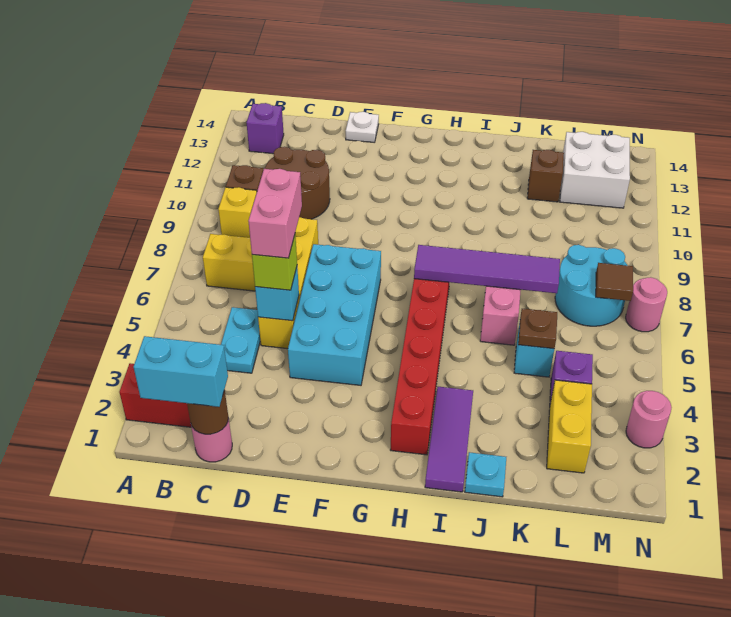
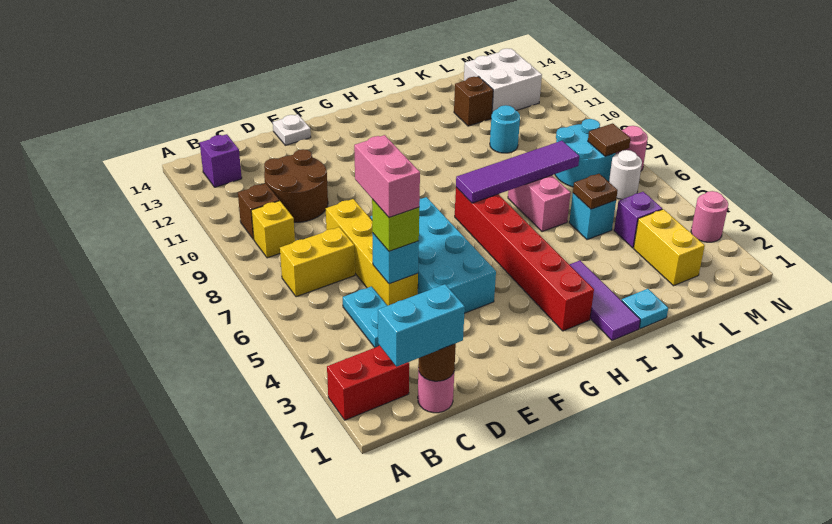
none -> cyan 1x1 round brick [490,105,520,153]
none -> white 1x1 round brick [609,150,642,199]

